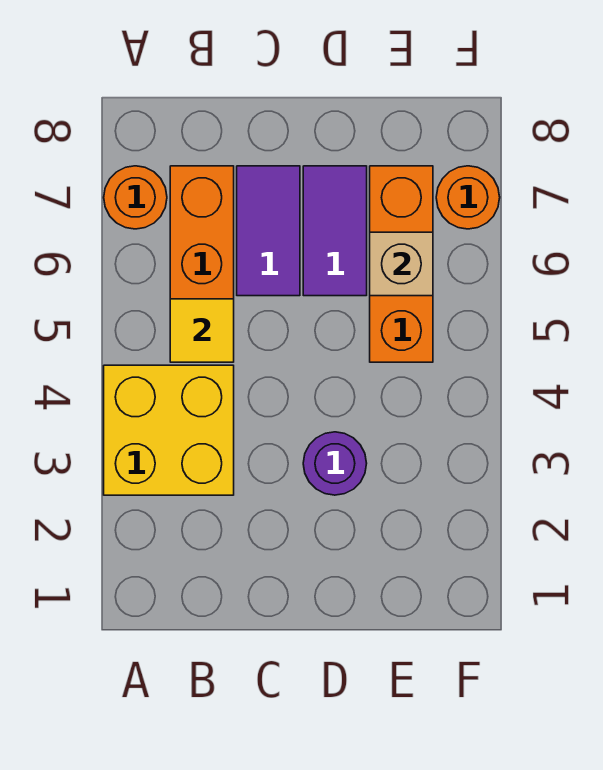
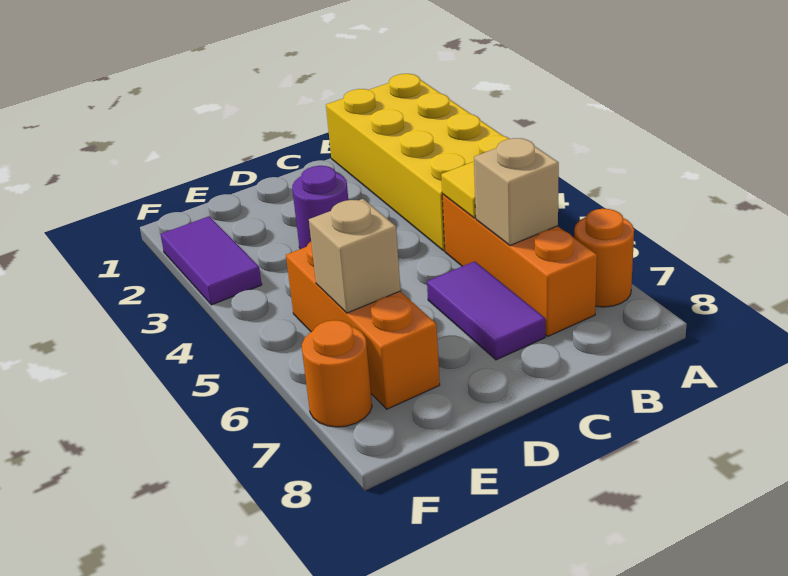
yellow 2x2 brick [104,365,234,495] -> yellow 2x4 brick [326,74,510,251]
none -> tan 1x1 brick [474,138,559,245]
purple 1x2 tile [303,166,367,296] -> purple 1x2 tile moved to [160,216,262,305]

